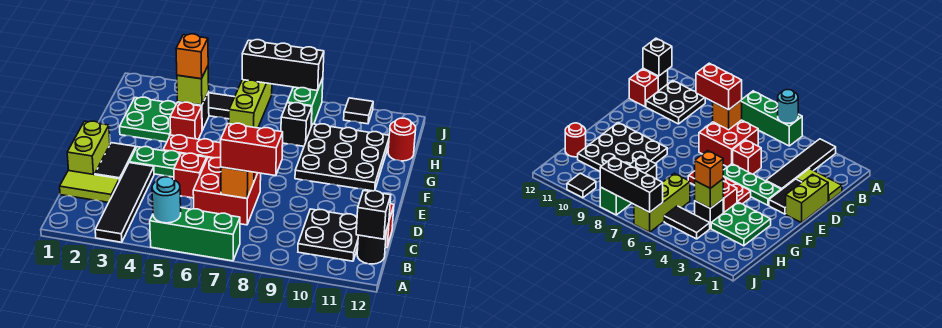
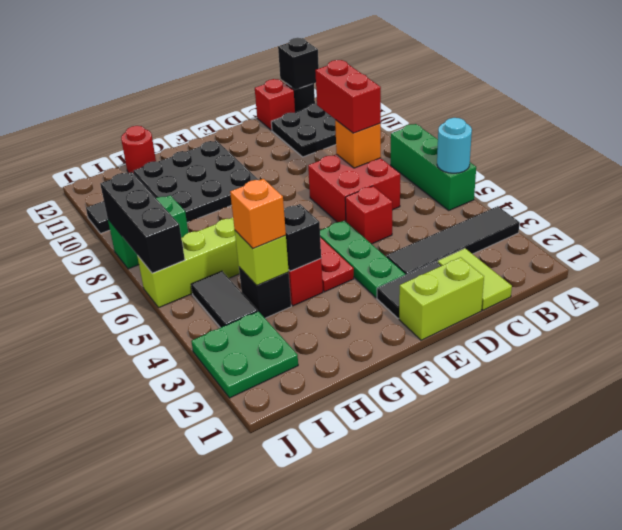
green 2x2 plate [120,97,176,142] -> green 2x2 plate moved to [191,311,298,398]
black 1x1 brick [281,103,312,146] -> black 1x1 brick moved to [284,204,321,271]

